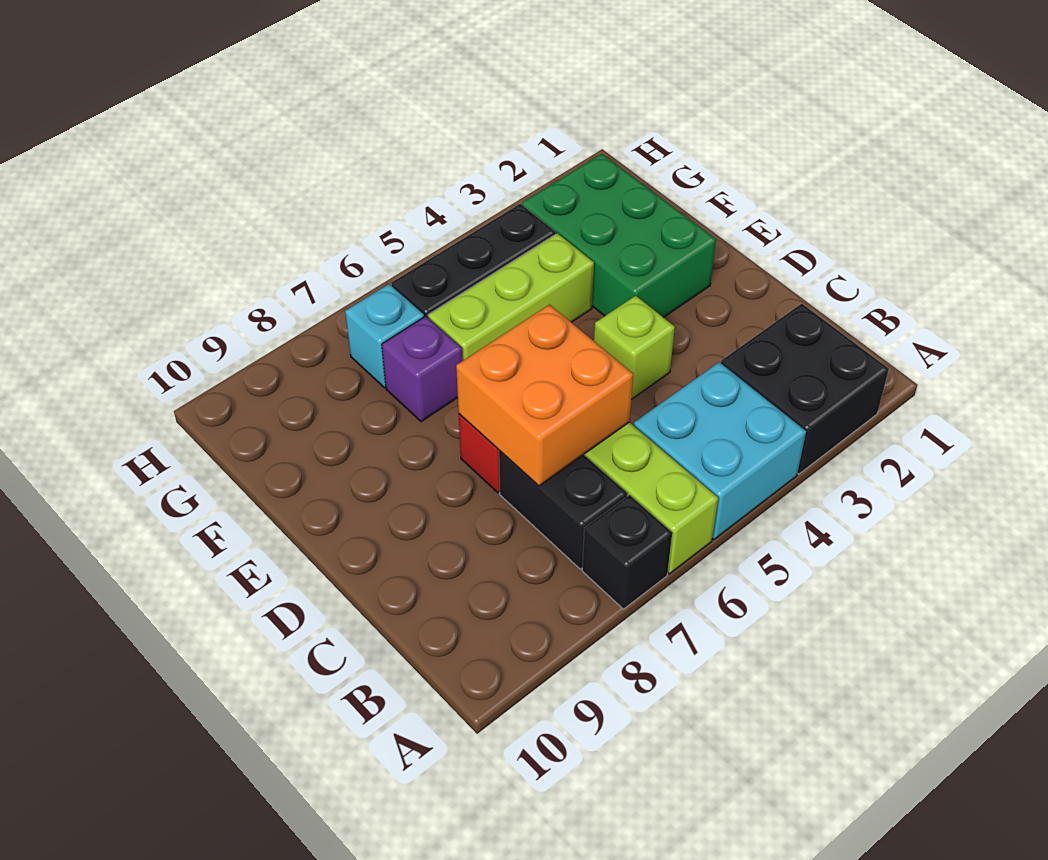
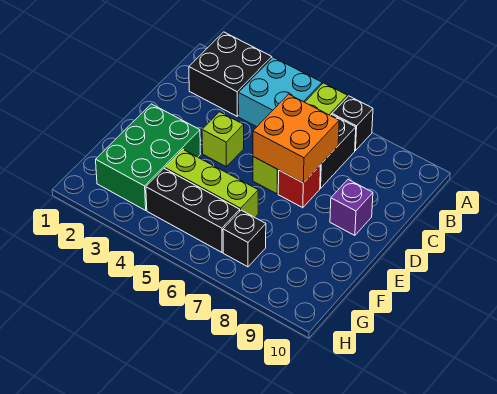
purple 1x1 brick [382,316,463,422] -> purple 1x1 brick moved to [330,180,373,235]
cyan 1x1 brick [345,284,424,388] -> black 1x1 brick [223,210,266,267]

